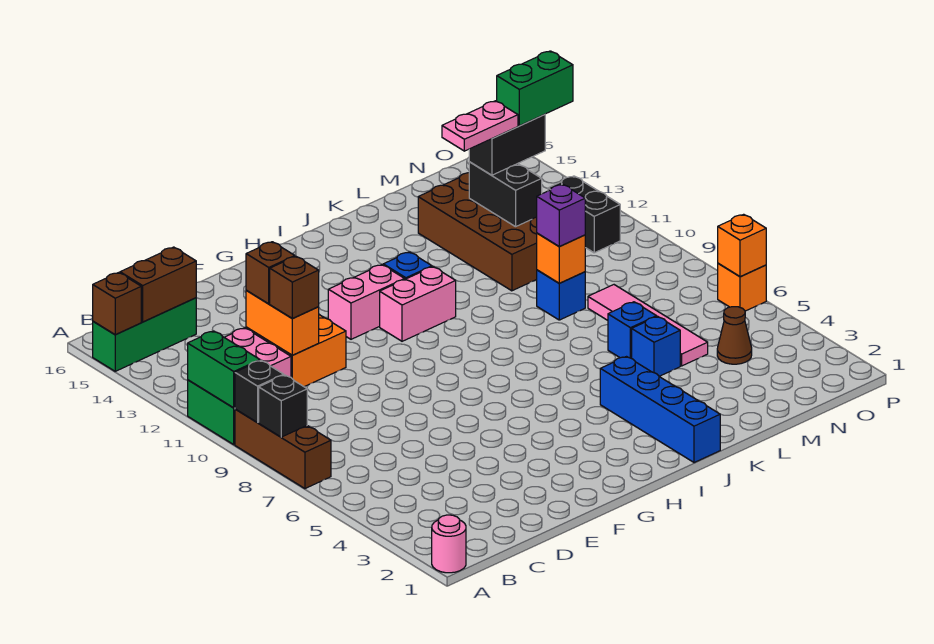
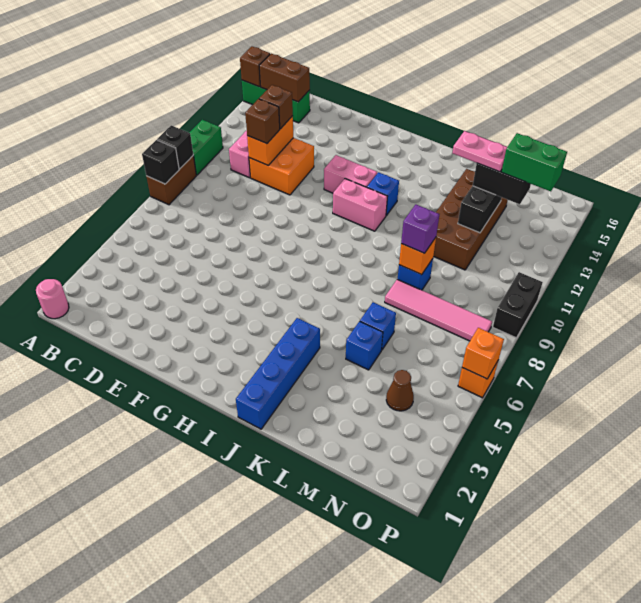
brown 1x3 brick [235,409,331,488] -> brown 1x2 brick [146,156,196,205]
green 1x2 brick [188,331,260,408] -> none
pink 1x4 tile [588,285,708,366] -> pink 1x4 tile turned to [385,279,492,341]
black 1x2 brick [548,176,620,253] -> black 1x2 brick moved to [493,272,543,338]

